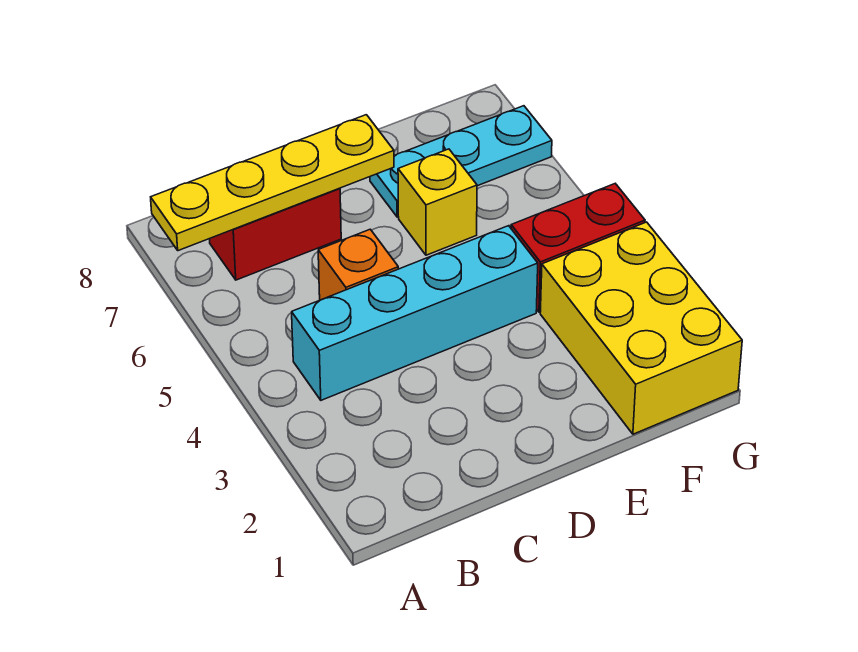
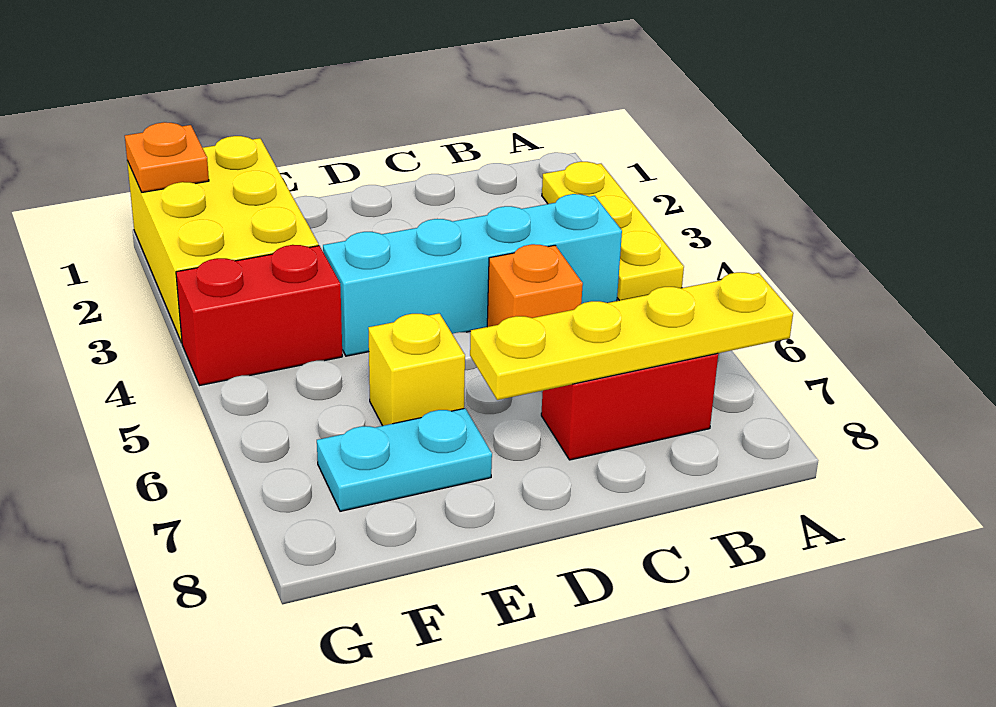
none -> yellow 1x3 plate [542,162,684,301]
cyan 1x3 plate [370,106,552,217] -> cyan 1x2 plate [317,408,492,511]
none -> orange 1x1 plate [125,122,209,192]

